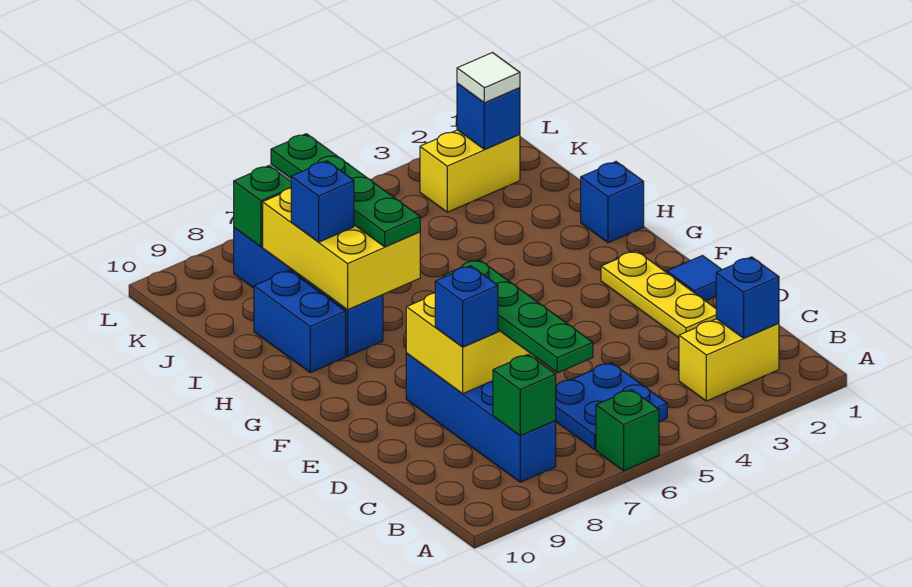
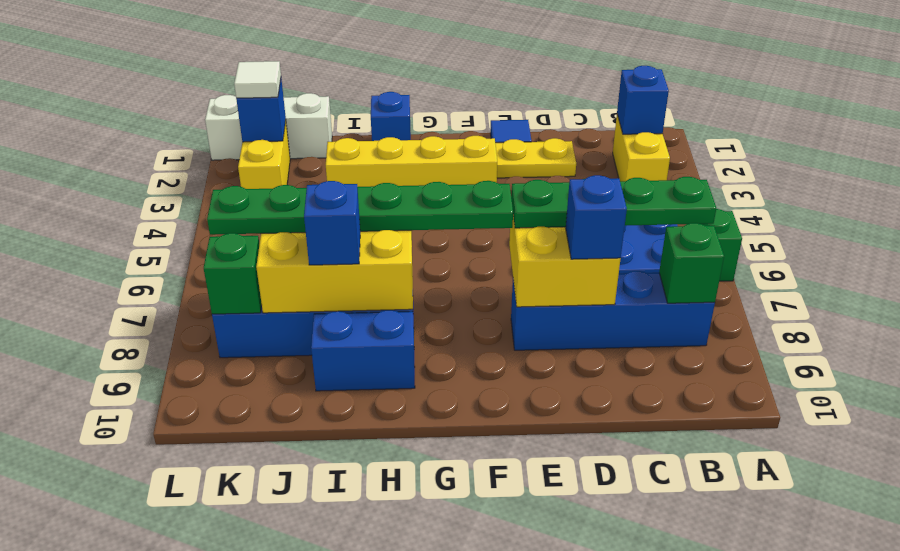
none -> yellow 1x4 brick [326,136,497,187]
green 1x4 plate [271,134,420,247] -> green 1x6 plate [207,181,513,235]
none -> white 1x3 brick [205,93,332,160]

